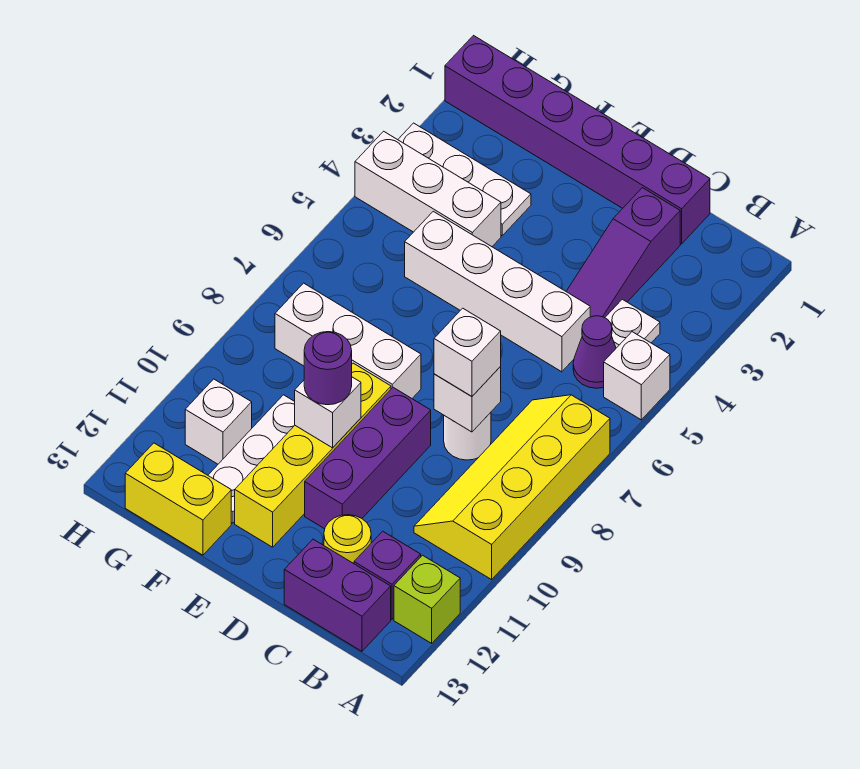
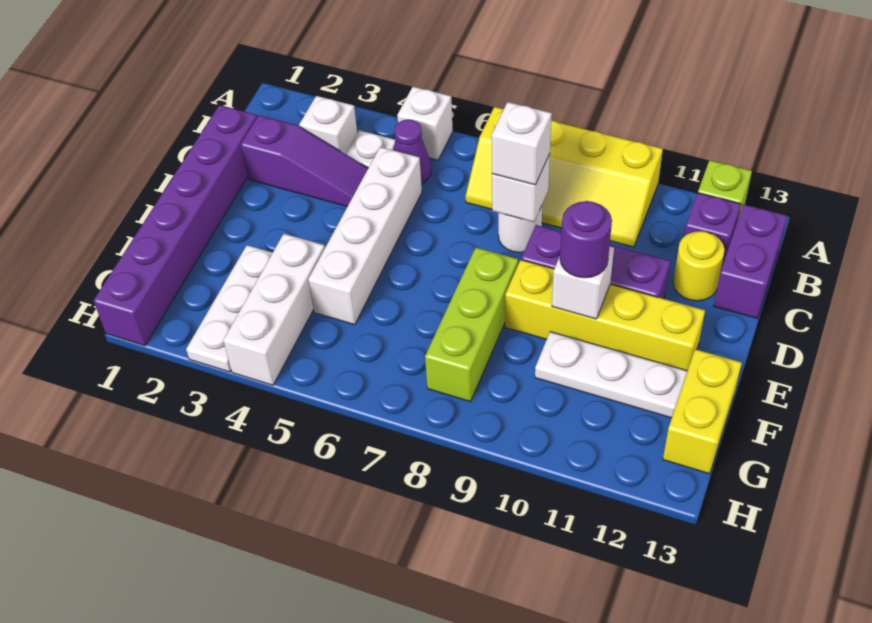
white 1x3 brick [275,283,421,398] -> lime 1x3 brick [425,248,518,402]
white 1x1 brick [185,379,252,464] -> white 1x1 brick moved to [299,96,357,154]

